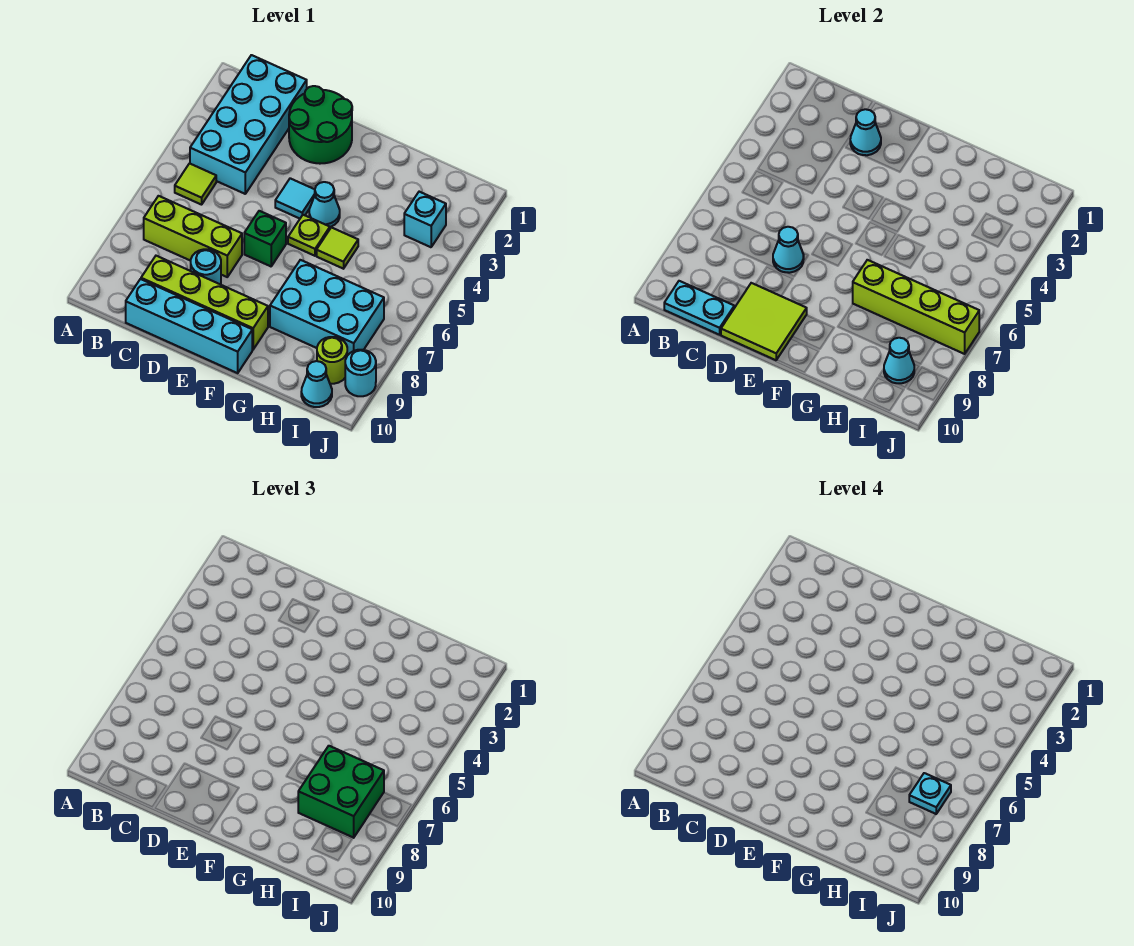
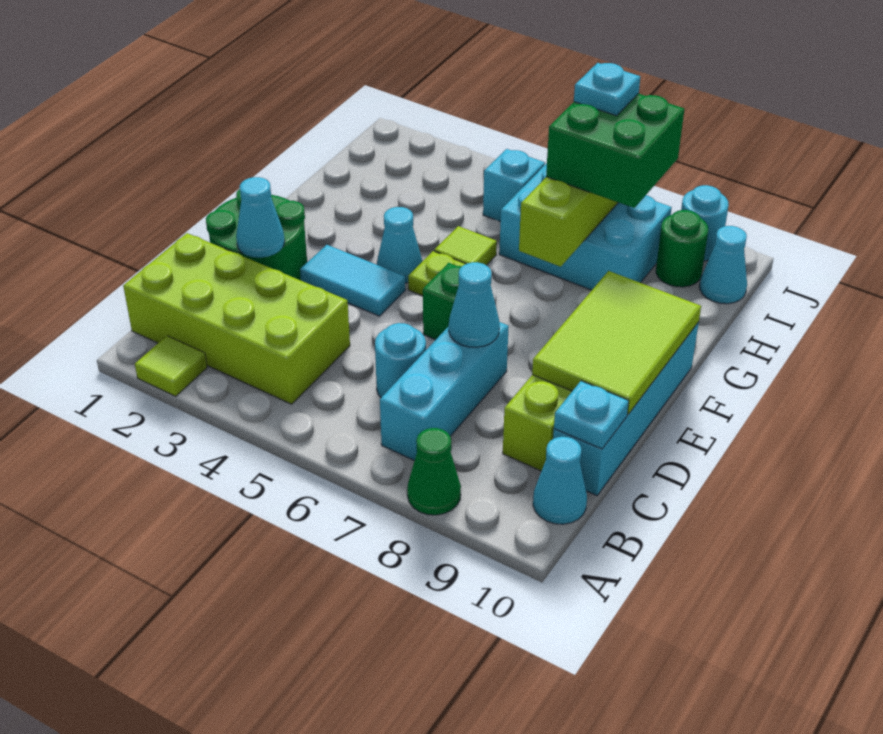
none -> green 1x1 cone [407,428,461,515]
cyan 2x4 brick [190,55,307,194] -> lime 2x4 brick [123,233,350,404]
lime 1x1 tile [175,163,216,205] -> lime 1x1 tile moved to [135,336,207,396]
lime 1x3 brick [144,196,242,277] -> cyan 1x3 brick [380,322,509,461]
cyan 1x2 plate [664,281,734,335] -> cyan 1x1 plate [554,381,629,449]
cyan 1x1 round brick [191,249,221,285] -> cyan 1x1 round brick moved to [375,323,426,398]
lime 2x2 tile [721,283,807,360] -> lime 2x3 tile [532,271,701,414]
cyan 1x1 tile [275,178,315,219] -> cyan 1x2 tile [300,245,405,316]
cyan 2x3 brick [270,260,384,356] -> cyan 2x3 brick turned to [499,163,672,290]
cyan 1x1 brick [404,192,446,247] -> cyan 1x1 brick moved to [483,149,545,222]
lime 1x1 round brick [317,337,347,384] -> green 1x1 round brick [656,210,708,287]
cyan 1x1 cone [884,338,914,383] -> cyan 1x1 cone moved to [533,437,587,524]

